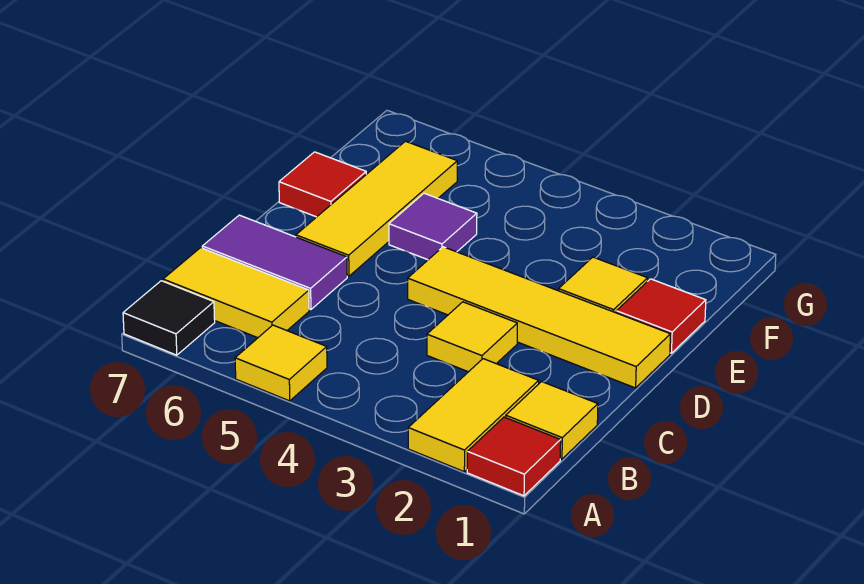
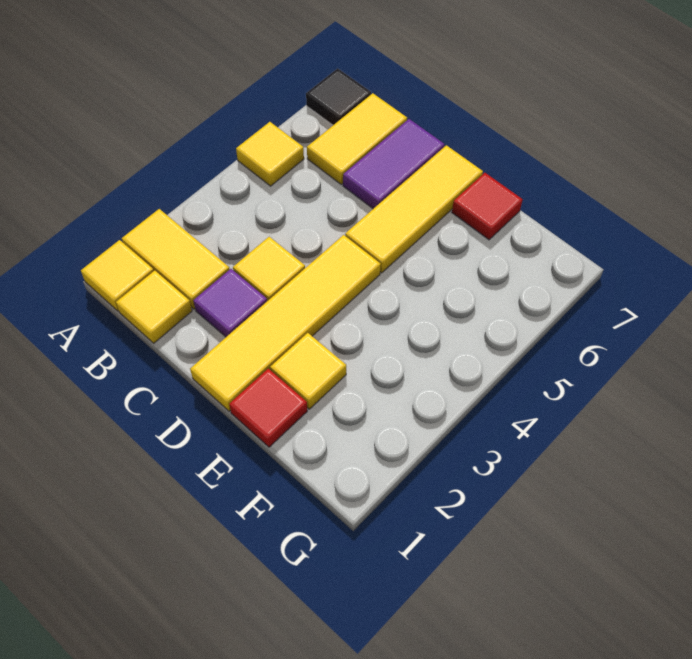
red 1x1 tile [467,417,561,496] -> yellow 1x1 tile [81,240,154,311]
yellow 1x3 tile [296,141,457,276] -> yellow 1x3 tile turned to [345,145,483,273]
purple 1x1 tile [389,193,477,260] -> purple 1x1 tile moved to [193,269,267,337]

